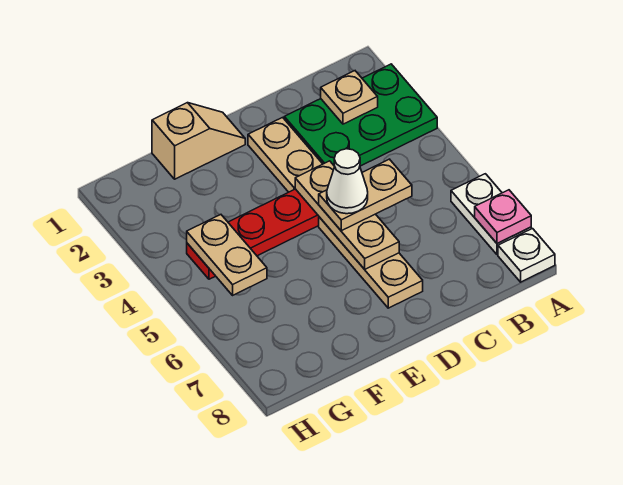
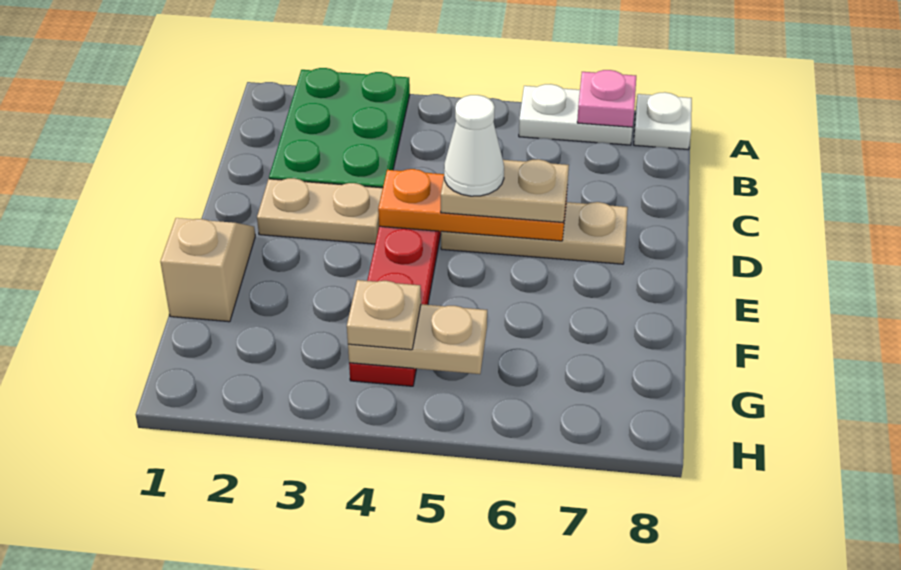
tan 1x1 plate [321,71,378,124] -> tan 1x1 plate moved to [347,280,421,350]
tan 1x2 plate [319,159,412,231] -> tan 1x2 plate turned to [441,159,569,223]
tan 1x3 plate [295,161,399,269] -> orange 1x3 plate [378,169,567,241]

